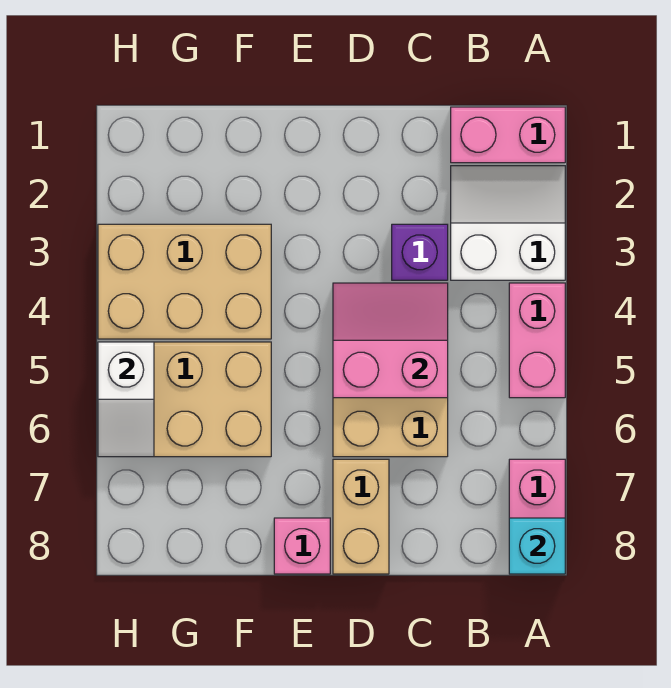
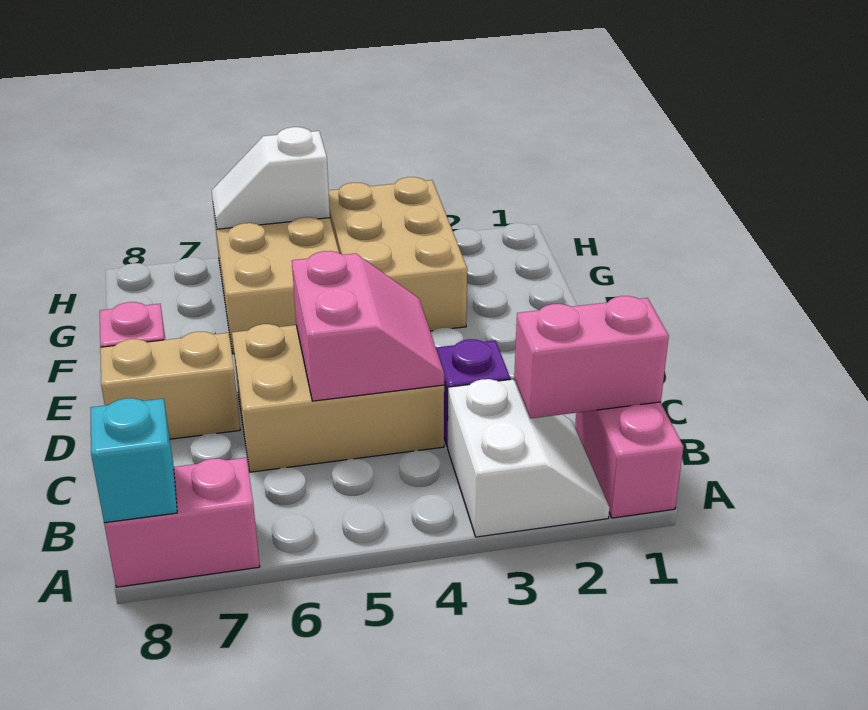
pink 1x2 brick [509,283,565,398] -> pink 1x2 brick moved to [514,296,669,419]

